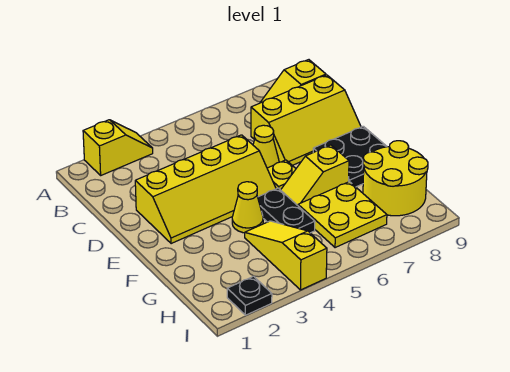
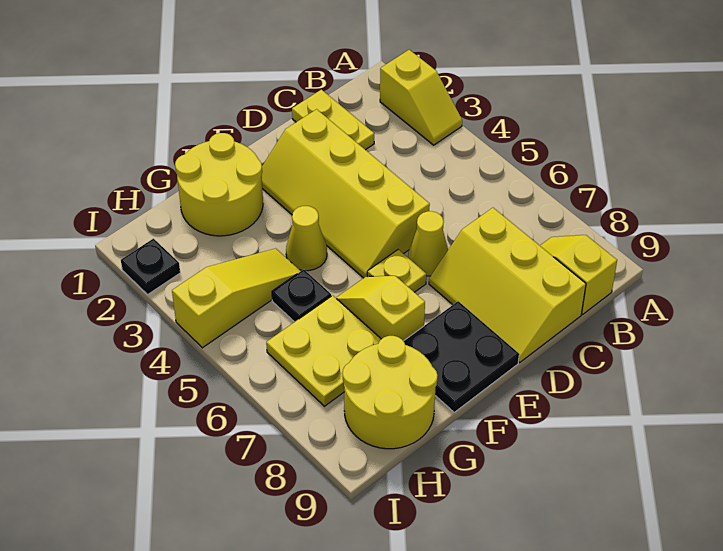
none -> yellow 1x2 plate [292,90,374,150]
none -> yellow 2x2 round brick [175,133,263,236]
black 1x2 plate [258,188,315,233] -> black 1x1 plate [272,270,331,322]

